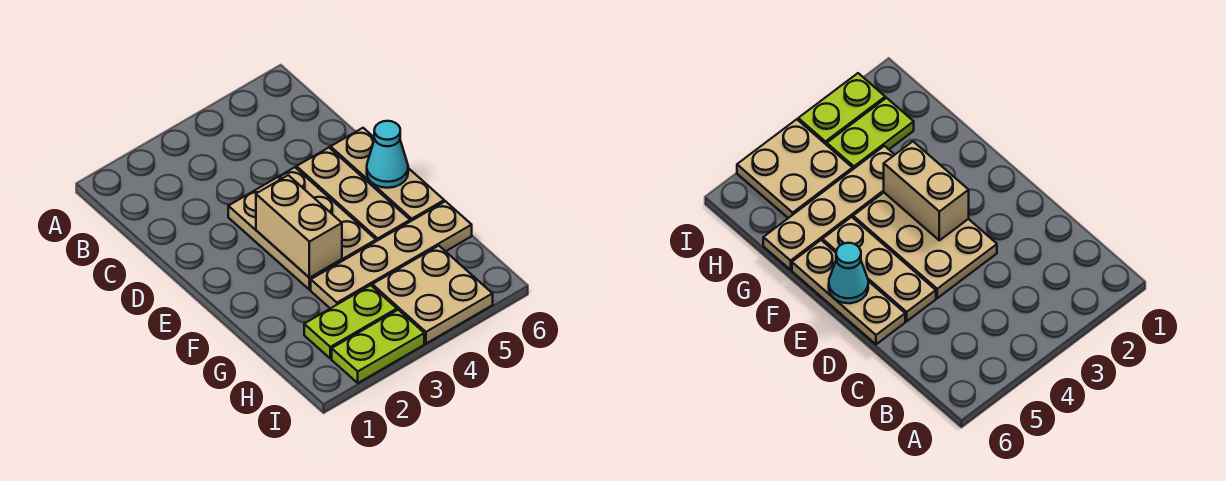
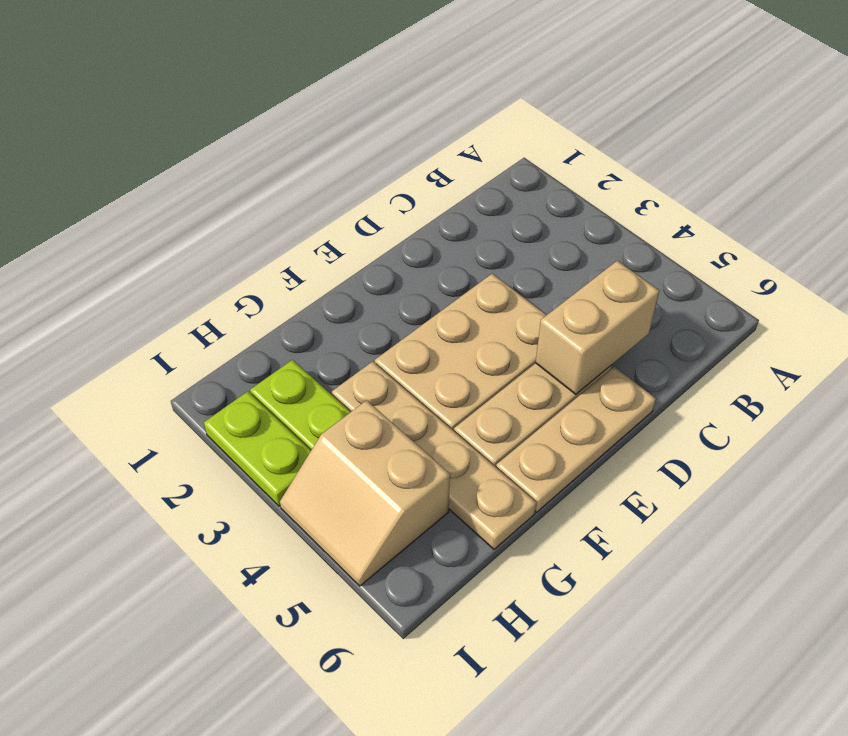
tan 1x2 brick [256,175,342,278] -> tan 1x2 brick moved to [535,261,659,395]
cyan 1x1 cone [367,121,408,188] -> none
tan 2x2 plate [372,246,493,344] -> tan 2x2 slope [280,400,450,586]

